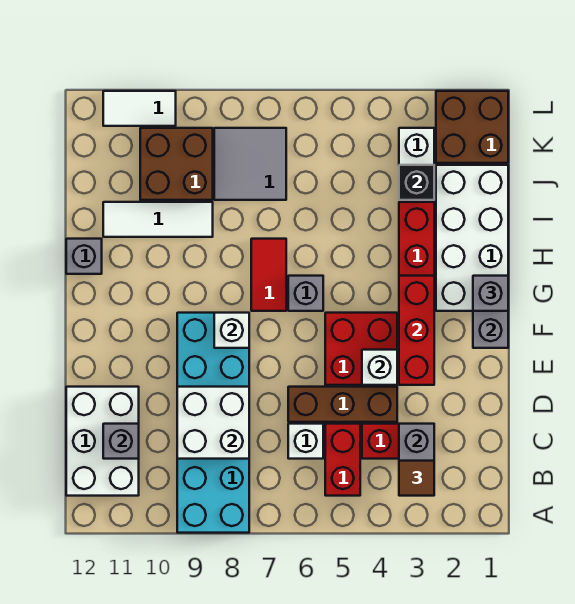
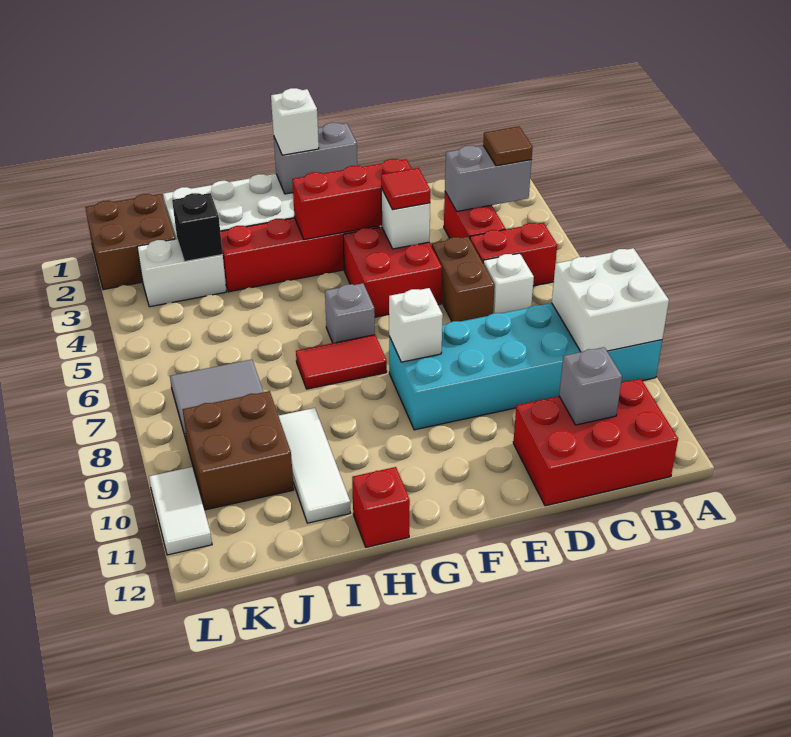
white 2x3 brick [66,387,139,496] -> red 2x3 brick [513,379,678,506]
white 2x2 brick [177,387,249,459] -> white 2x2 brick moved to [552,248,669,352]
brown 1x3 brick [288,387,397,422] -> brown 1x2 brick [432,237,495,322]
none -> red 1x1 tile [381,168,430,209]
grey 1x1 brick [473,276,508,311] -> white 1x1 brick [271,88,319,155]
grey 1x1 brick [66,239,102,274] -> red 1x1 brick [352,467,410,547]

